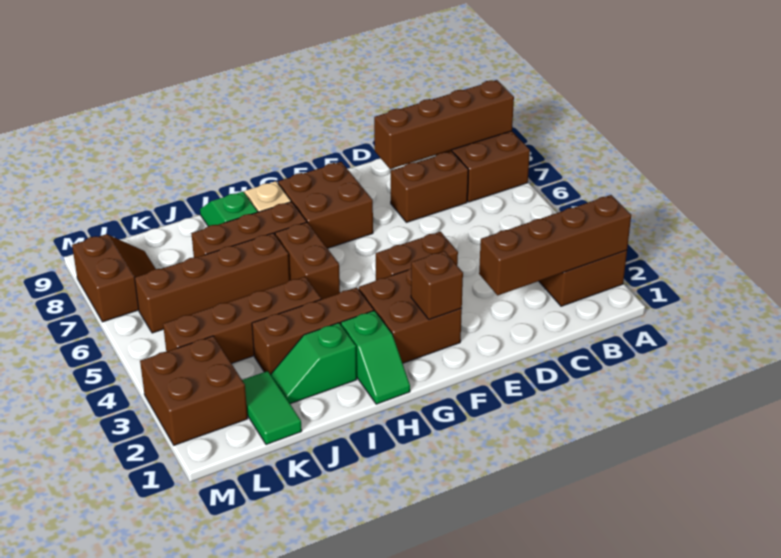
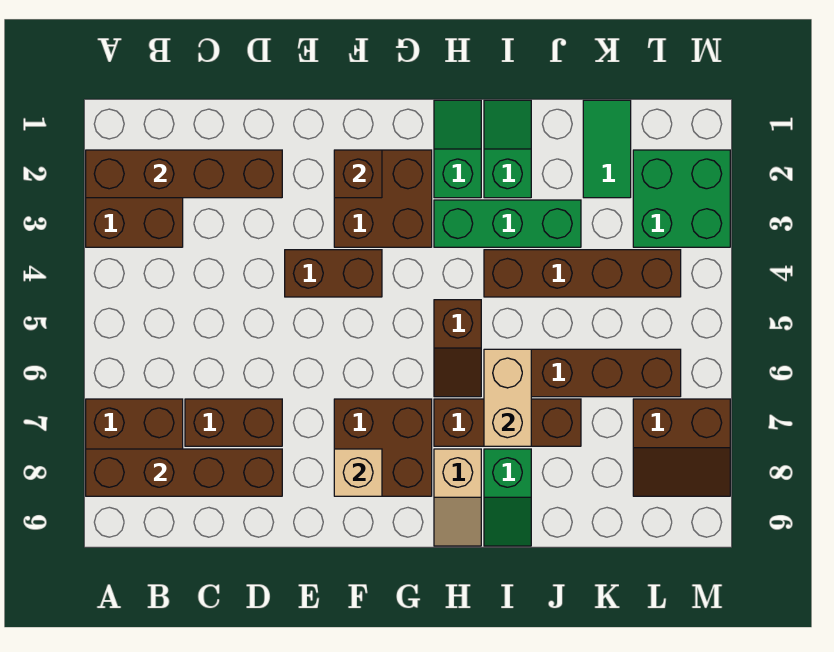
none -> tan 1x1 brick [334,449,382,496]
brown 1x3 brick [252,287,374,374] -> green 1x3 brick [434,200,581,247]
brown 1x2 brick [275,222,340,299] -> brown 1x2 slope [434,300,481,397]
green 1x2 slope [271,323,357,404] -> green 1x2 slope turned to [484,100,531,198]
none -> tan 1x2 brick [484,349,531,446]
brown 2x2 brick [140,336,248,445] -> green 2x2 brick [633,150,730,247]
brown 2x2 slope [72,234,156,322] -> brown 2x2 slope turned to [633,399,730,496]

